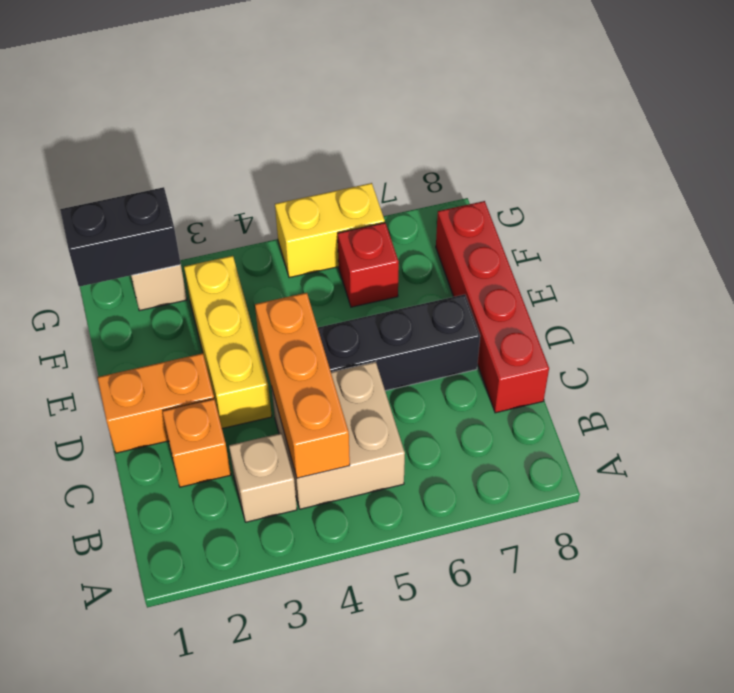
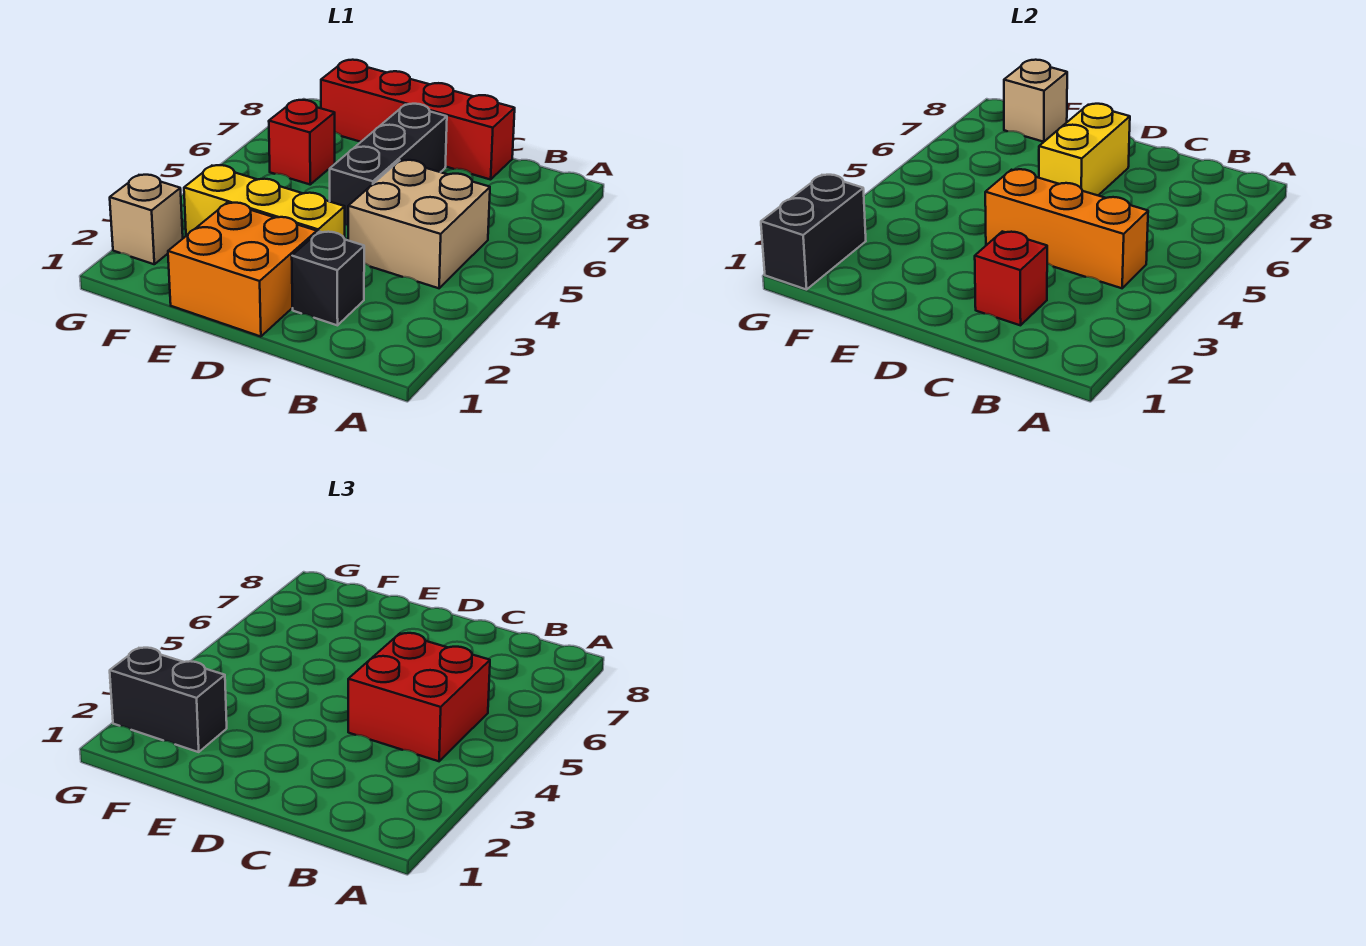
tan 1x1 brick [229,433,297,522] -> tan 1x1 brick moved to [1004,60,1067,142]
none -> red 2x2 brick [348,633,490,761]
orange 1x1 brick [162,399,231,487] -> black 1x1 brick [292,232,364,325]
none -> red 1x1 brick [975,232,1047,325]
orange 1x2 brick [97,353,214,453] -> orange 2x2 brick [168,203,317,337]
none -> black 1x2 brick [110,648,227,752]
yellow 1x2 brick [275,183,385,278] -> yellow 1x2 brick moved to [1039,104,1130,195]

